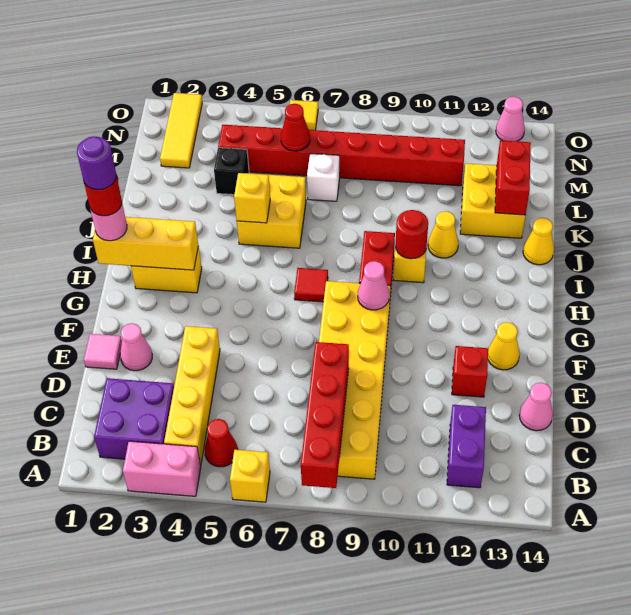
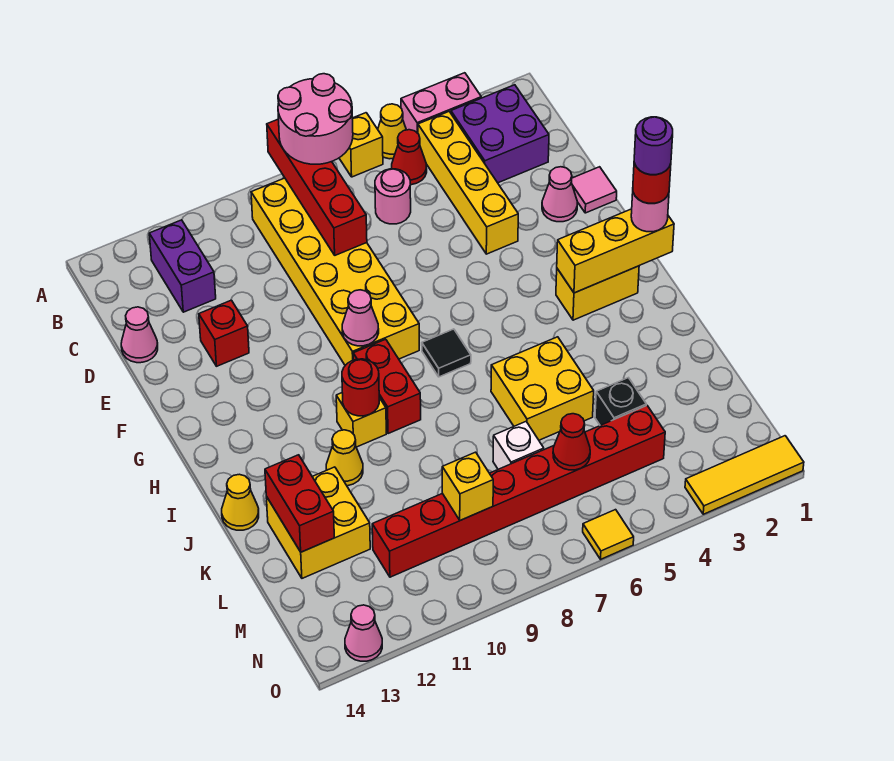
none -> pink 2x2 round brick [278,74,353,164]
none -> pink 1x1 round brick [375,169,411,224]
yellow 1x1 cone [488,322,520,370] -> yellow 1x1 cone moved to [378,104,406,159]
red 1x1 tile [294,268,328,302] -> black 1x1 tile [422,329,471,377]
yellow 1x1 brick [234,173,270,223] -> yellow 1x1 brick moved to [442,452,493,520]
yellow 1x3 tile [160,93,202,168] -> yellow 1x3 tile turned to [685,436,804,514]

